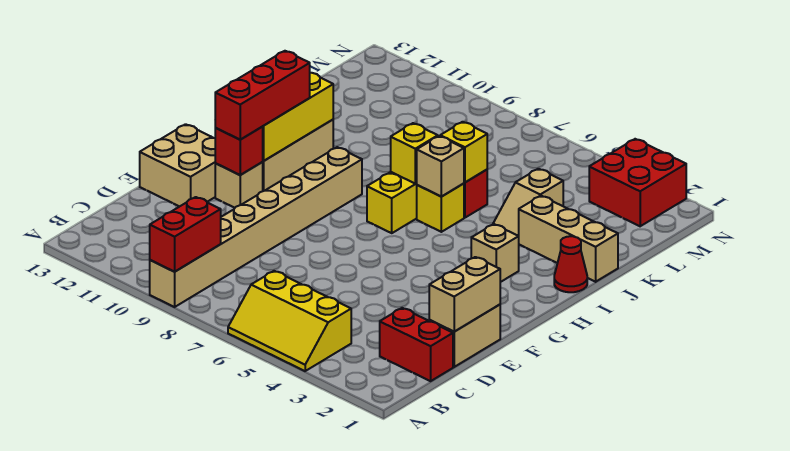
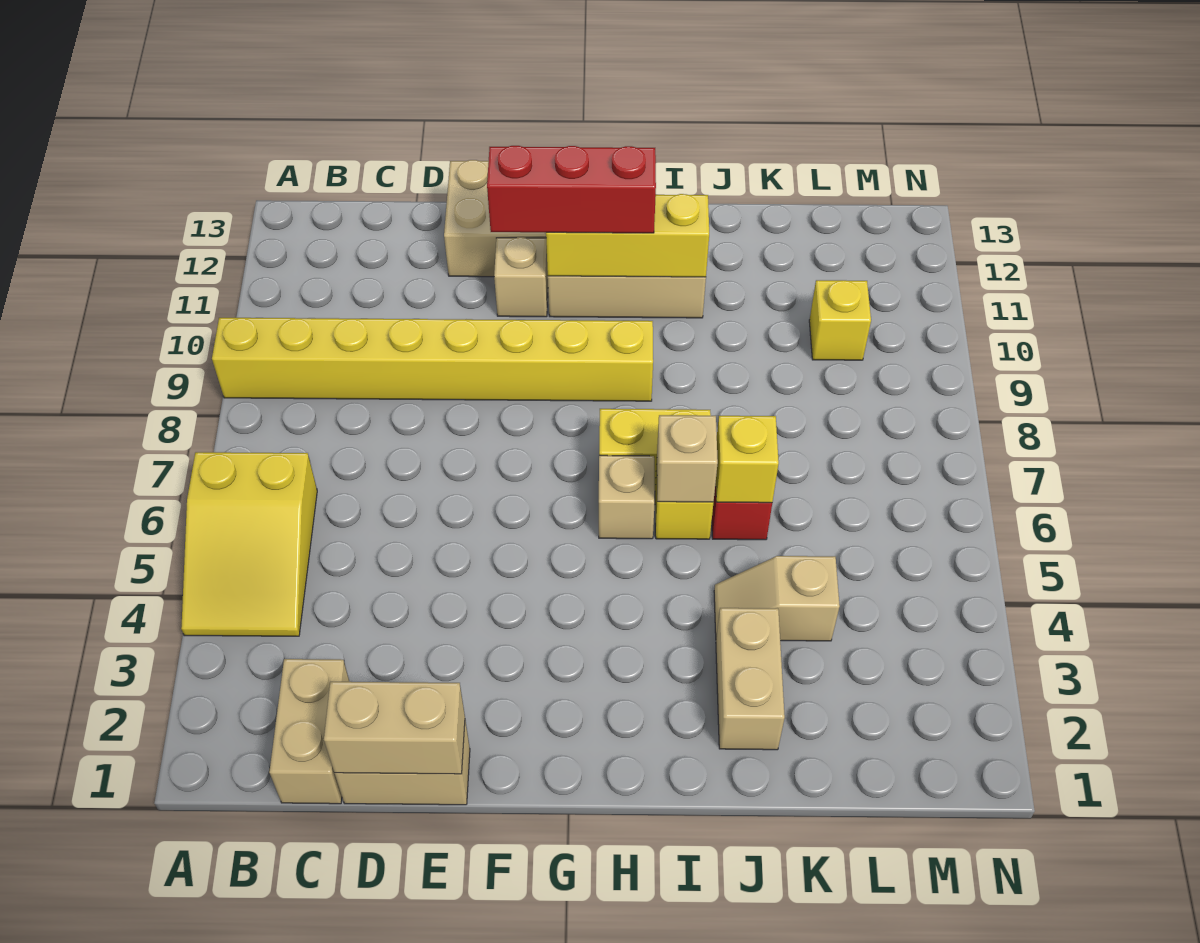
yellow 2x3 slope [228,271,351,371] -> yellow 2x3 slope turned to [181,452,317,636]
tan 1x8 brick [150,147,362,307] -> yellow 1x8 brick [212,318,653,401]
red 1x2 brick [150,197,221,272] -> none
red 1x2 brick [380,308,453,381] -> tan 1x2 brick [269,659,349,804]
red 1x1 brick [215,127,263,175] -> none
tan 1x1 brick [471,224,519,282] -> tan 1x1 brick moved to [599,455,655,539]
red 1x1 cone [554,236,587,292] -> none
yellow 1x1 brick [391,123,438,184] -> yellow 1x1 brick moved to [809,280,871,360]
tan 1x3 brick [519,196,618,282] -> tan 1x2 brick [716,608,785,750]
red 2x2 brick [589,139,686,226] -> none

